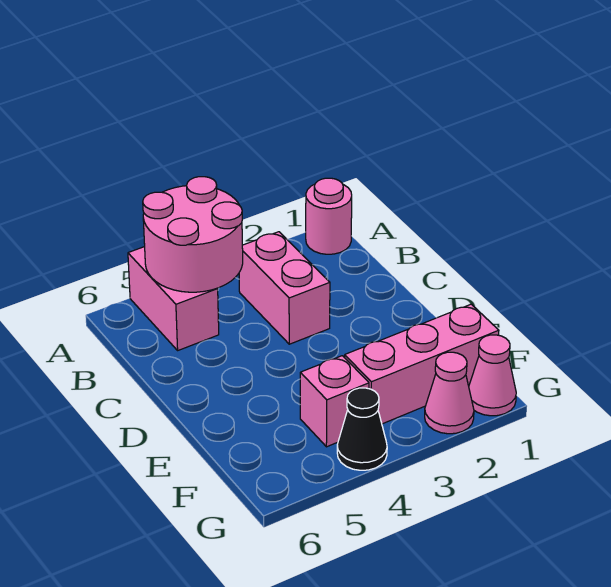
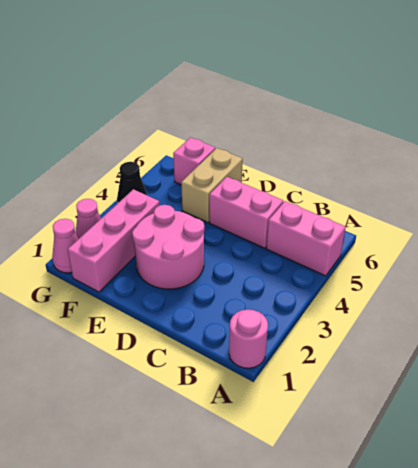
pink 2x2 round brick [143,177,243,292] -> pink 2x2 round brick moved to [132,205,205,289]
pink 1x2 brick [239,232,330,344] -> pink 1x2 brick moved to [209,177,283,248]
none -> tan 1x2 brick [181,148,243,223]
pink 1x1 brick [300,356,369,447] -> pink 1x1 brick moved to [173,137,215,185]

